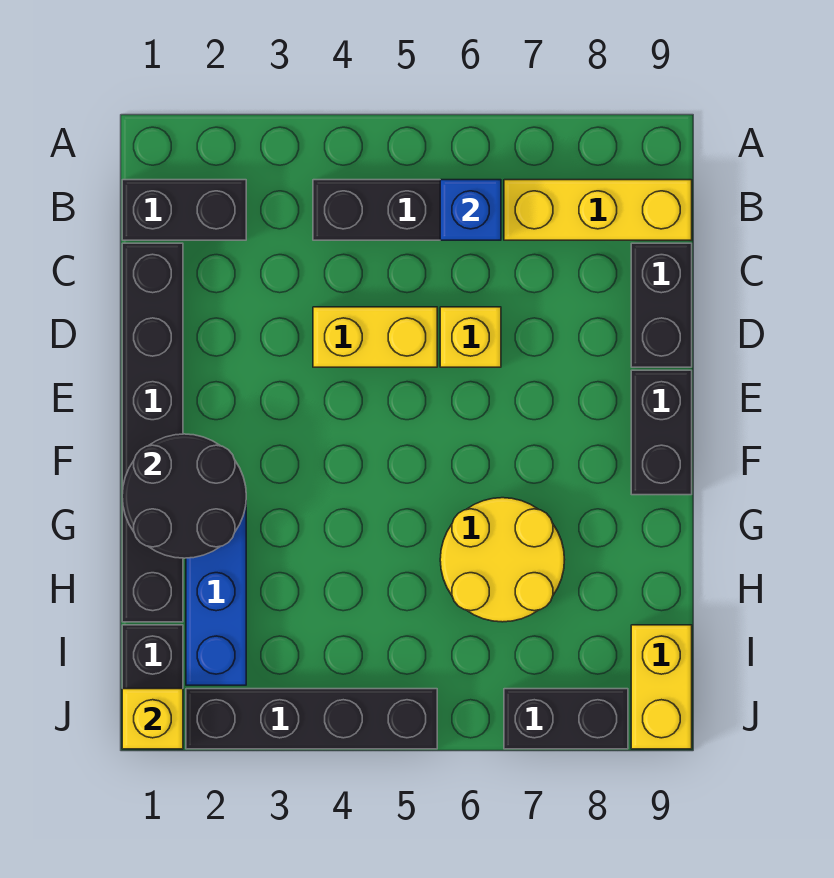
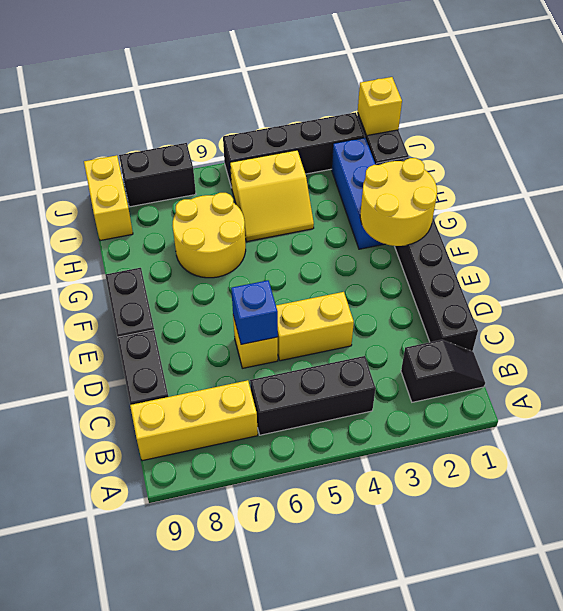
black 1x2 brick [122,180,246,240] -> black 1x2 slope [401,340,485,402]
blue 1x1 brick [440,180,501,240] -> blue 1x1 brick moved to [231,280,278,344]
black 2x2 round brick [122,434,246,558] -> yellow 2x2 round brick [360,158,437,246]
none -> yellow 2x2 slope [230,150,314,241]

